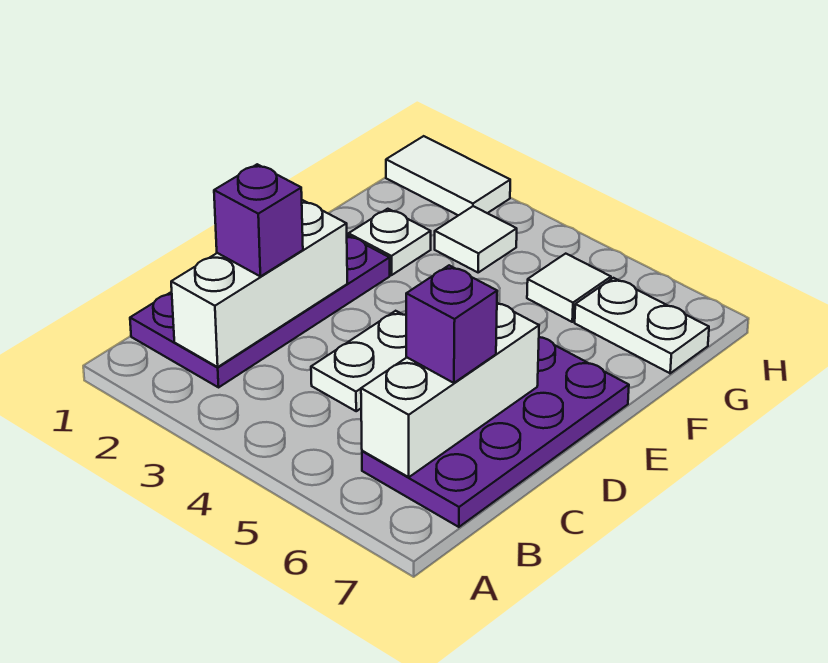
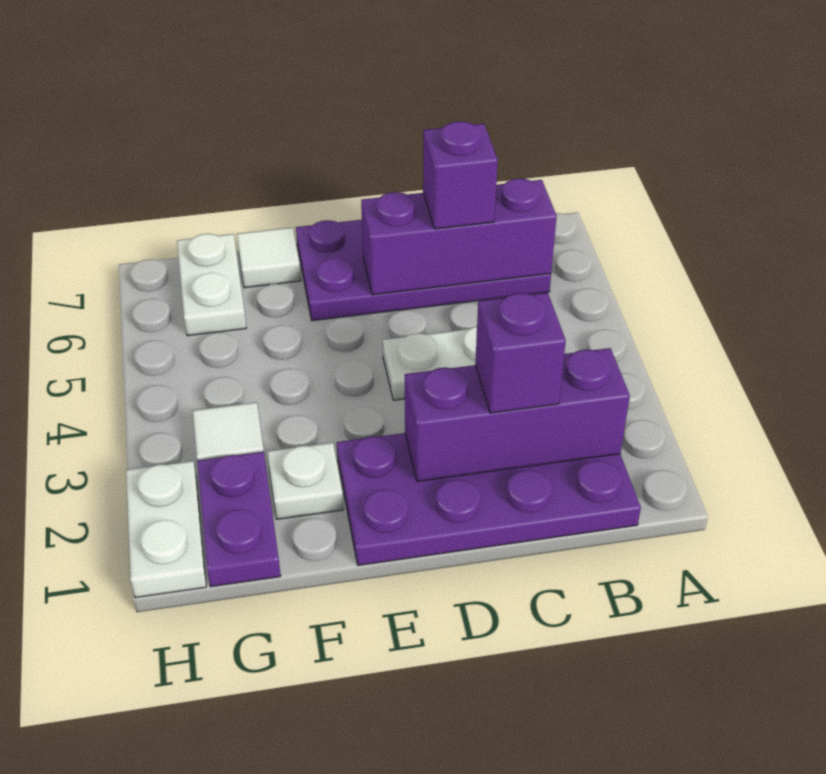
white 1x3 brick [171,201,347,367] -> purple 1x3 brick [405,348,630,481]
white 1x3 brick [361,303,539,477] -> purple 1x3 brick [361,178,557,295]
none -> purple 1x2 plate [197,452,281,587]
white 1x1 tile [527,254,611,322] -> white 1x1 tile moved to [237,227,301,288]
white 1x2 tile [386,136,510,215] -> white 1x2 plate [126,461,206,598]

